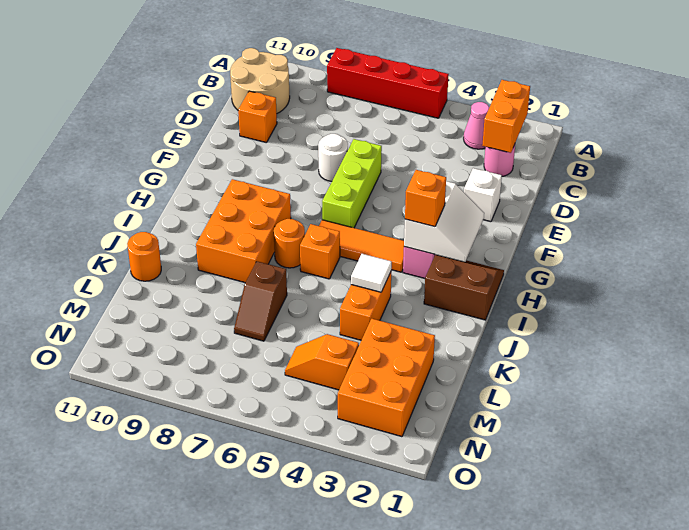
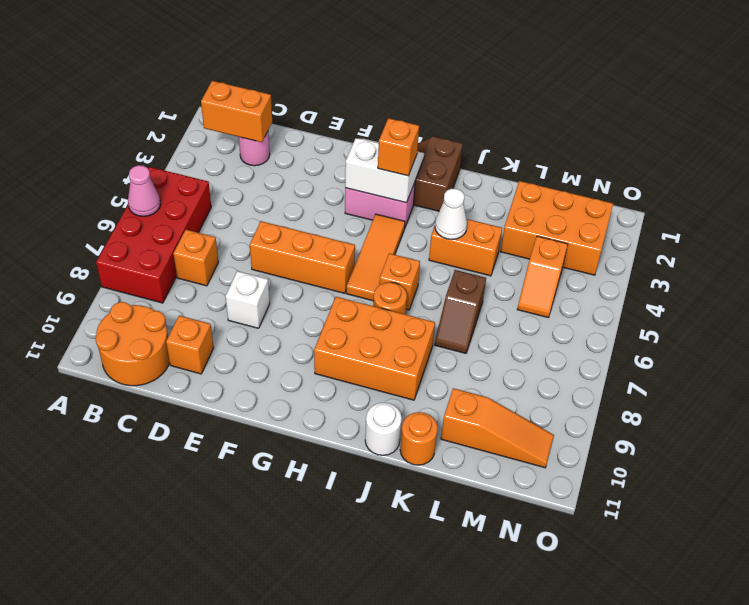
red 1x4 brick [327,48,449,118] -> red 2x4 brick [96,167,211,303]
pink 1x1 cone [464,102,489,149] -> pink 1x1 cone moved to [128,165,161,216]
tan 2x2 round brick [230,48,290,113] -> orange 2x2 round brick [96,302,170,386]
none -> orange 1x1 brick [173,230,218,286]
white 1x1 brick [464,168,502,222] -> white 1x1 brick moved to [225,271,270,328]
lime 1x3 brick [322,139,382,228] -> orange 1x3 brick [250,221,355,293]
white 1x1 round brick [318,134,348,181] -> white 1x1 round brick moved to [365,403,402,455]
white 1x1 tile [351,254,392,292] -> white 1x1 cone [435,189,467,240]
brown 1x2 slope [234,261,287,341] -> brown 1x2 slope turned to [435,270,486,353]
none -> orange 1x3 slope [441,388,554,468]

